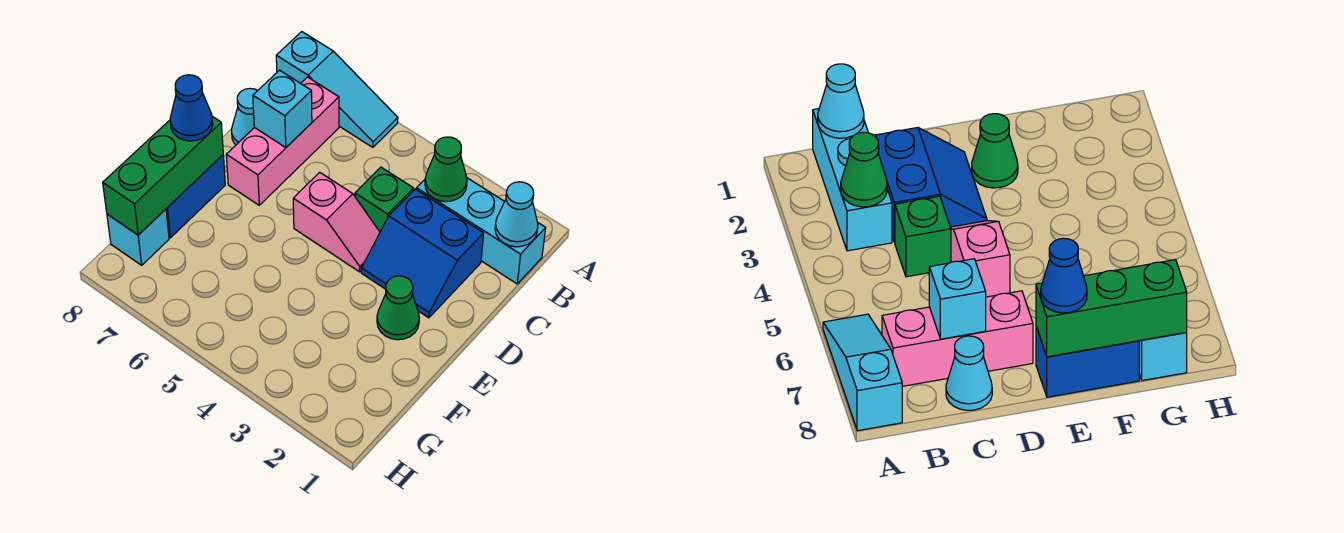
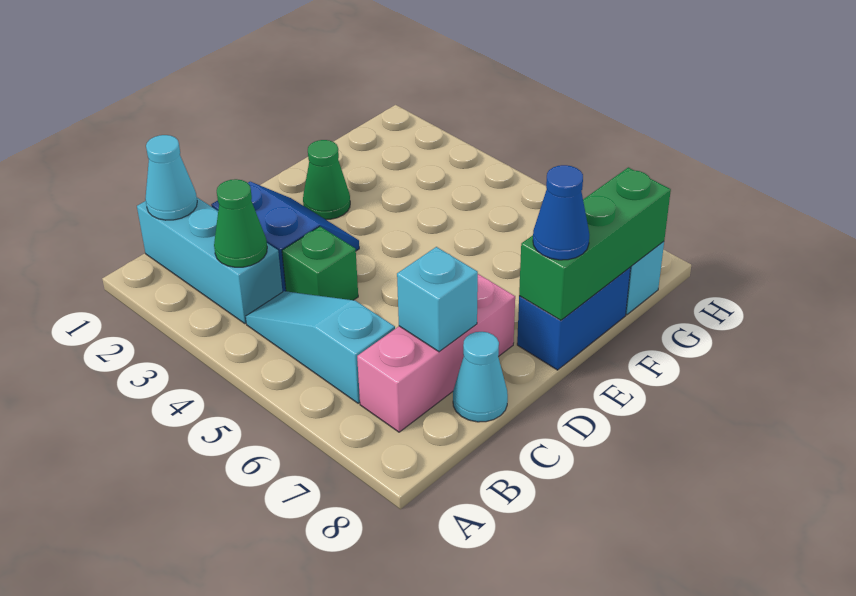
cyan 1x3 slope [276,32,398,147] -> cyan 1x3 slope moved to [246,291,395,403]
pink 1x2 slope [293,172,380,272] -> none

